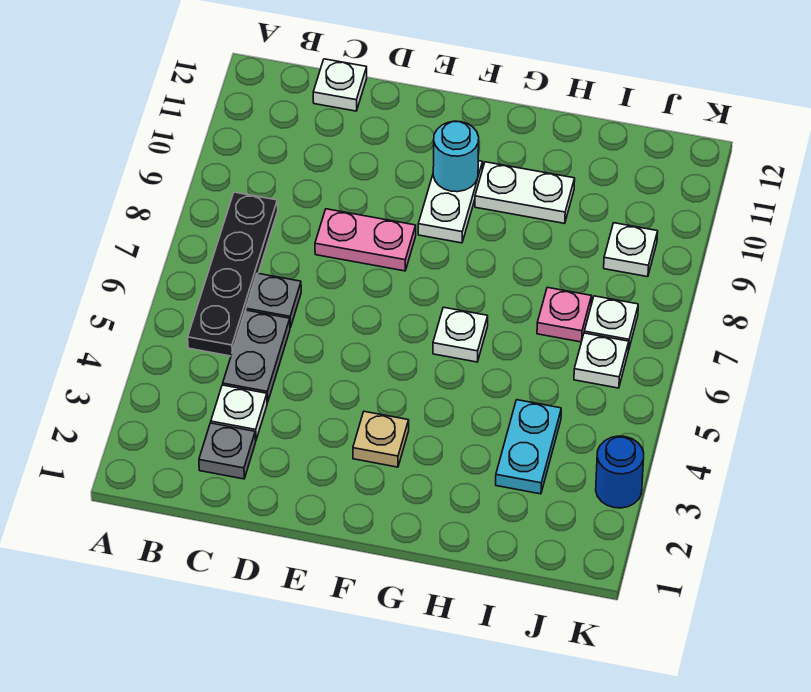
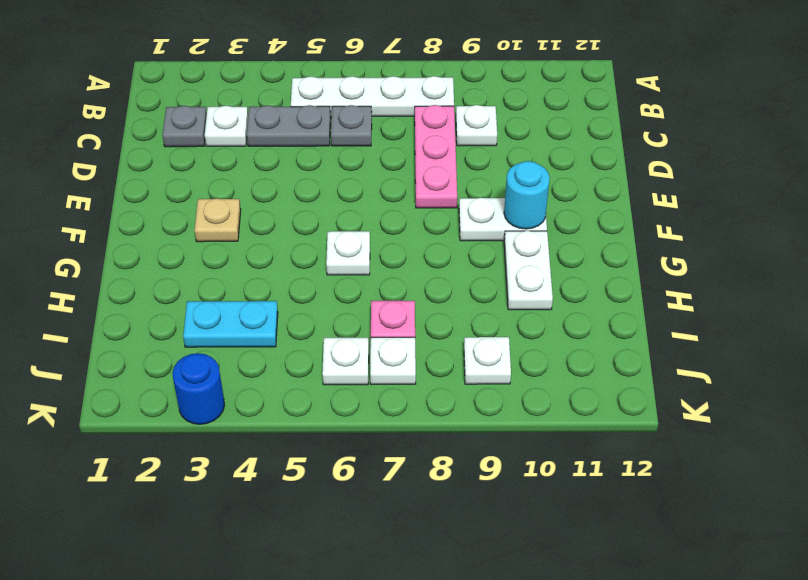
black 1x4 plate [188,192,278,356] -> white 1x4 plate [291,76,454,117]
white 1x1 plate [313,59,367,111] -> white 1x1 plate moved to [456,105,497,146]
pink 1x2 plate [315,209,416,271] -> pink 1x3 plate [415,105,457,208]

